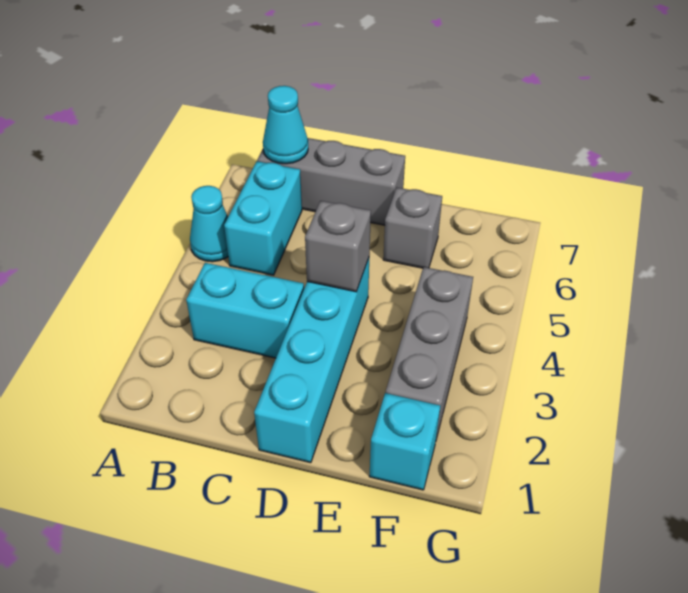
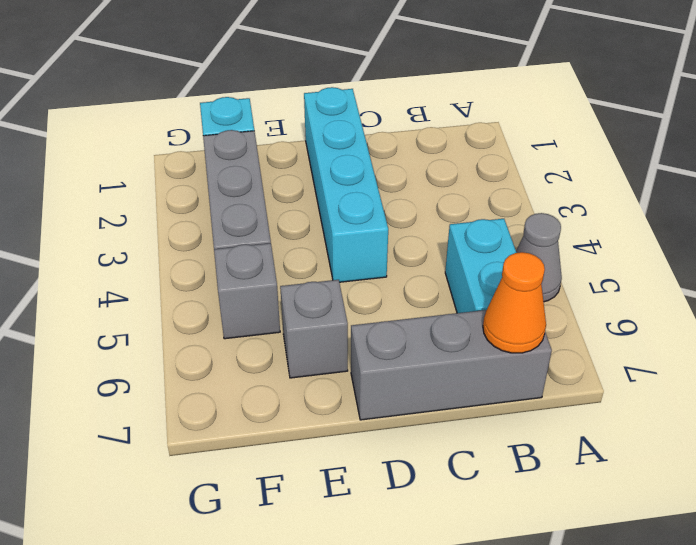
cyan 1x1 cone [190,186,228,262] -> grey 1x1 cone [516,213,562,302]
cyan 1x2 brick [186,263,304,358] -> none
cyan 1x1 cone [263,86,308,164] -> orange 1x1 cone [483,252,546,353]
grey 1x1 brick [305,201,371,292] -> grey 1x1 brick moved to [214,243,280,339]

